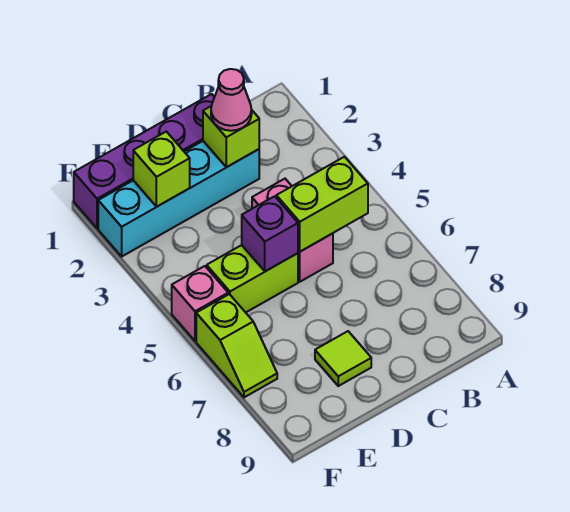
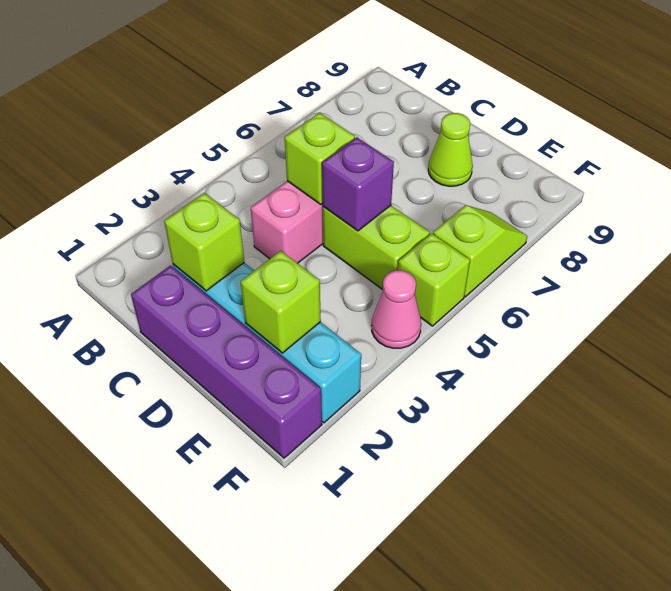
lime 1x2 brick [276,157,368,252] -> lime 1x1 brick [285,113,355,204]
pink 1x1 cone [211,69,252,131] -> pink 1x1 cone moved to [372,270,421,348]
lime 1x1 tile [315,331,371,386] -> lime 1x1 cone [428,113,473,186]
pink 1x1 brick [172,266,228,341] -> lime 1x1 brick [398,233,470,326]

